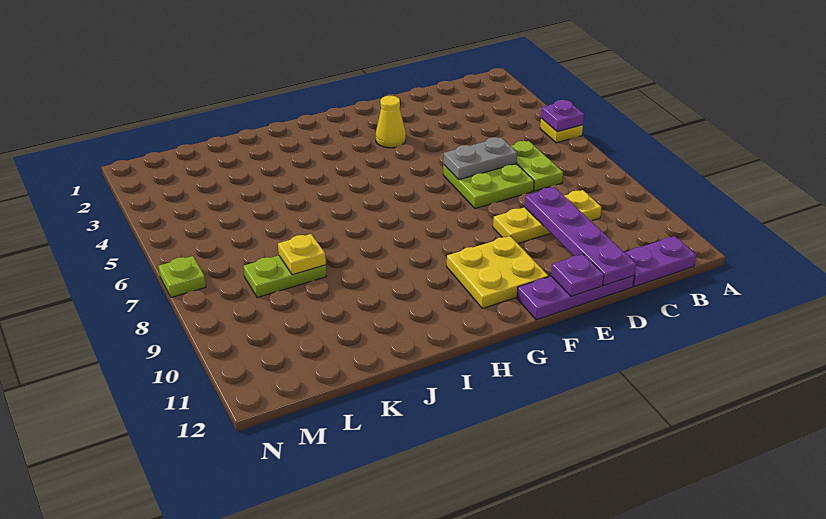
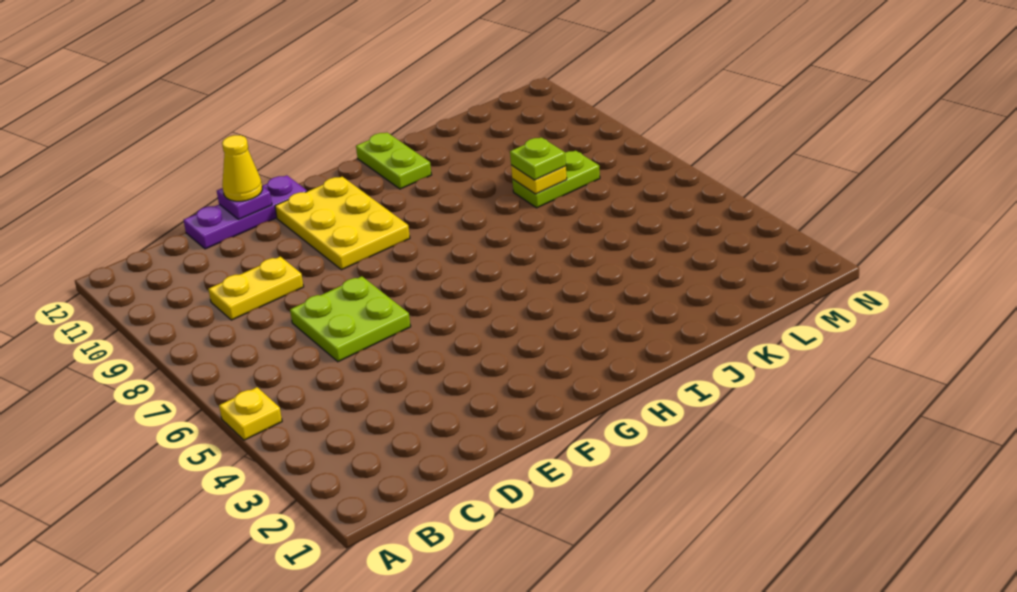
purple 1x1 plate [541,100,584,132] -> none
purple 1x2 plate [624,236,696,287] -> none
lime 1x2 plate [511,141,563,191] -> lime 1x2 plate moved to [356,133,431,189]
yellow 1x3 plate [493,190,601,243] -> yellow 1x2 plate [209,256,304,320]
grey 1x2 plate [443,137,517,180] -> none
purple 1x4 plate [525,187,636,285] -> none
yellow 1x1 cone [376,96,406,148] -> yellow 1x1 cone moved to [222,135,262,201]
yellow 2x2 plate [447,236,548,309] -> yellow 2x3 plate [275,177,410,270]
lime 1x1 plate [158,256,206,297] -> lime 1x1 plate moved to [510,137,566,180]

